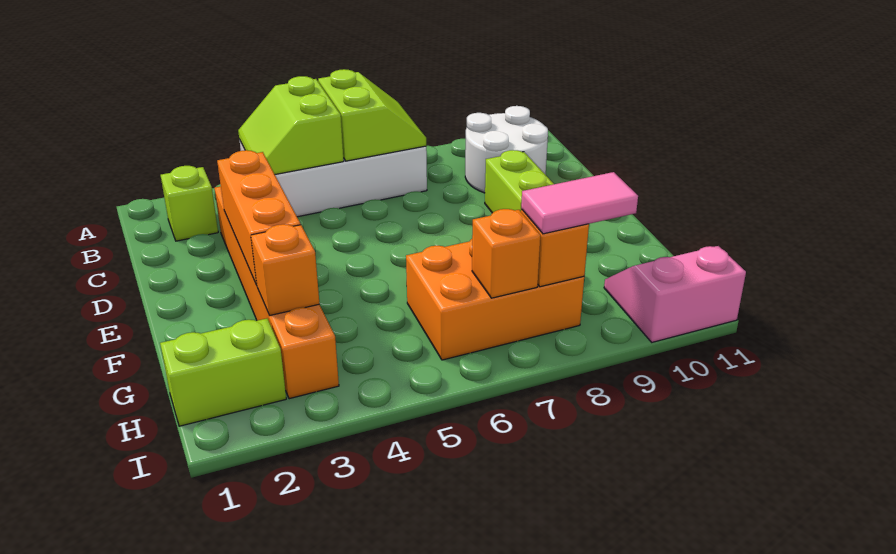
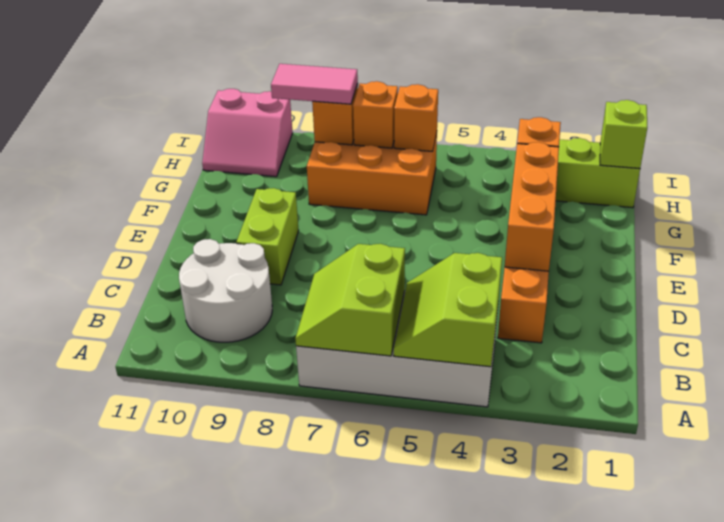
lime 2x2 slope [238,76,344,174] -> lime 2x2 slope turned to [394,253,502,367]
lime 1x1 brick [161,166,218,241] -> lime 1x1 brick moved to [600,100,647,169]
none -> orange 1x1 brick [394,84,438,152]

